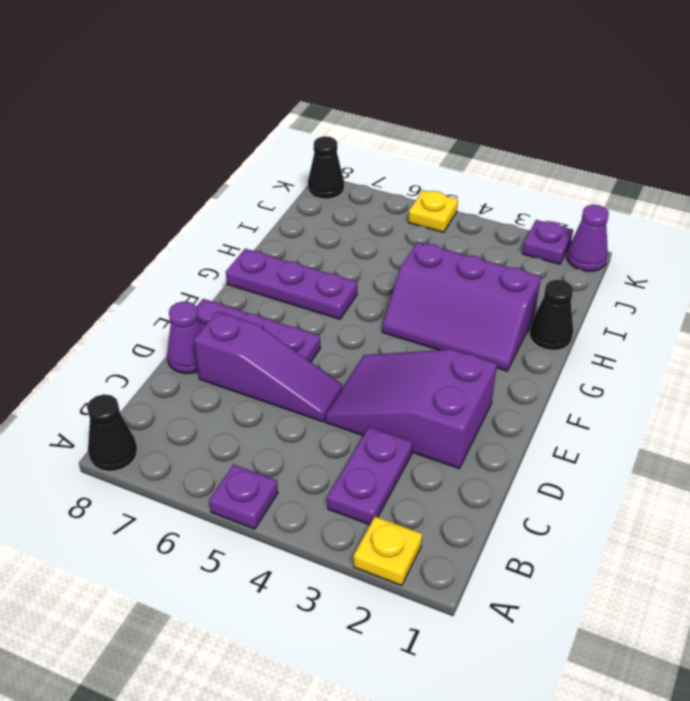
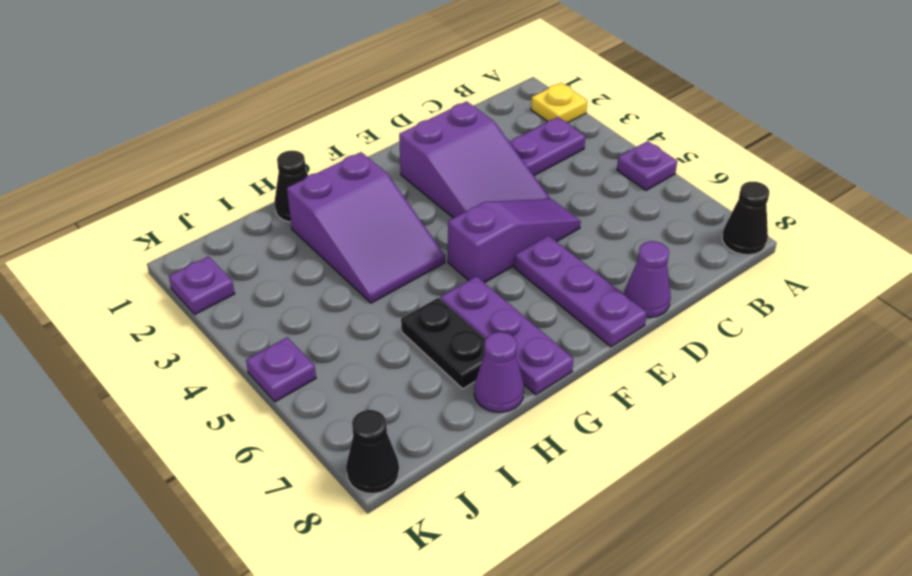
purple 1x3 slope [194,312,342,422] -> purple 1x3 slope turned to [448,199,581,283]
purple 2x3 slope [382,242,541,371] -> purple 2x3 slope turned to [287,152,445,303]
none -> black 1x2 plate [401,298,486,389]
purple 1x1 cone [567,205,609,271] -> purple 1x1 cone moved to [474,332,524,412]
yellow 1x1 plate [408,190,458,232] -> purple 1x1 plate [246,337,316,402]

